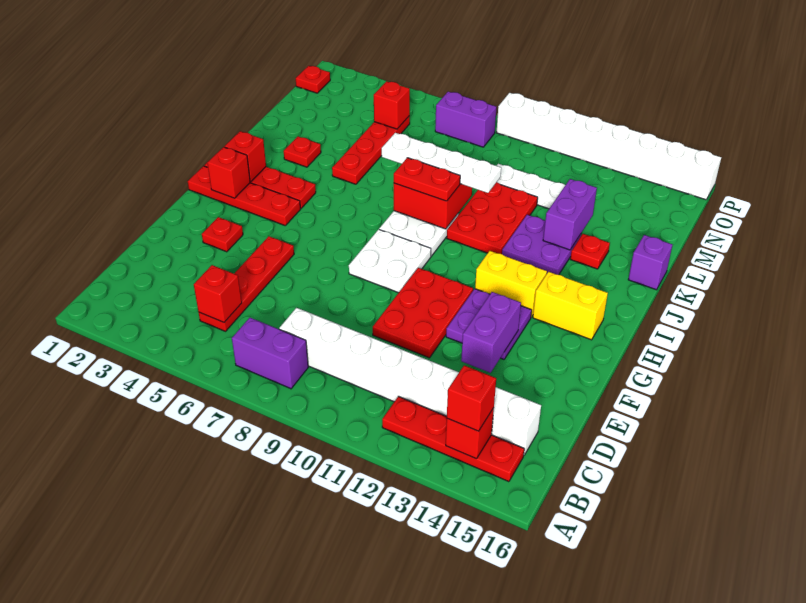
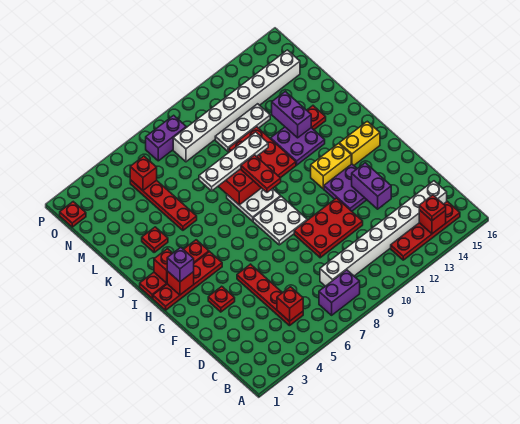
red 1x1 brick [447,365,496,431] -> red 1x1 plate [419,195,446,220]
red 2x3 plate [373,268,473,358] -> red 2x3 plate turned to [294,198,363,258]
red 1x2 plate [394,158,460,201] -> red 1x2 plate turned to [241,155,281,192]
purple 1x1 brick [628,235,673,290] -> purple 1x1 brick moved to [167,247,194,282]
white 1x8 brick [496,93,721,200] -> white 1x8 brick moved to [173,50,300,162]

